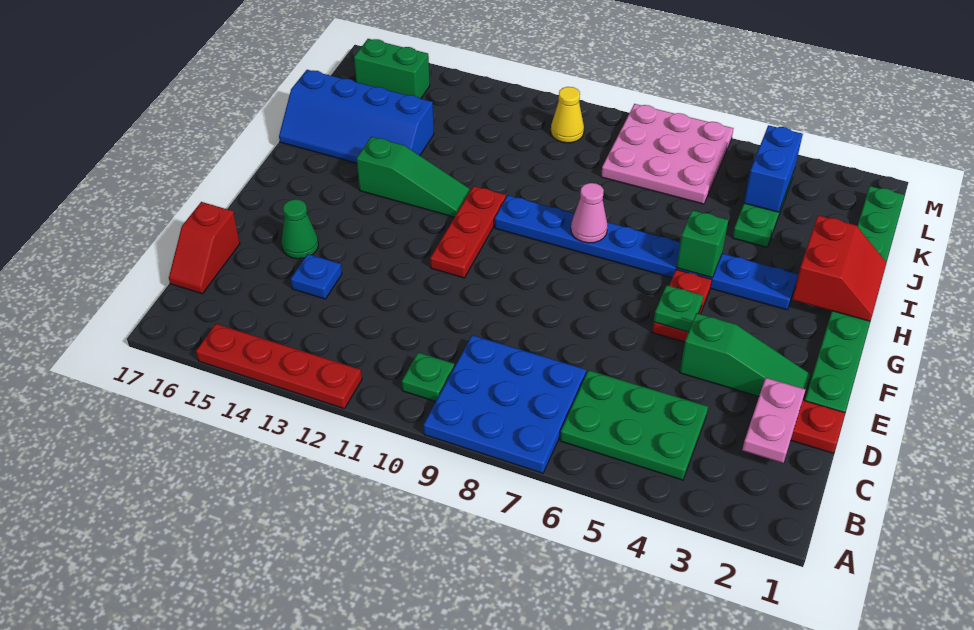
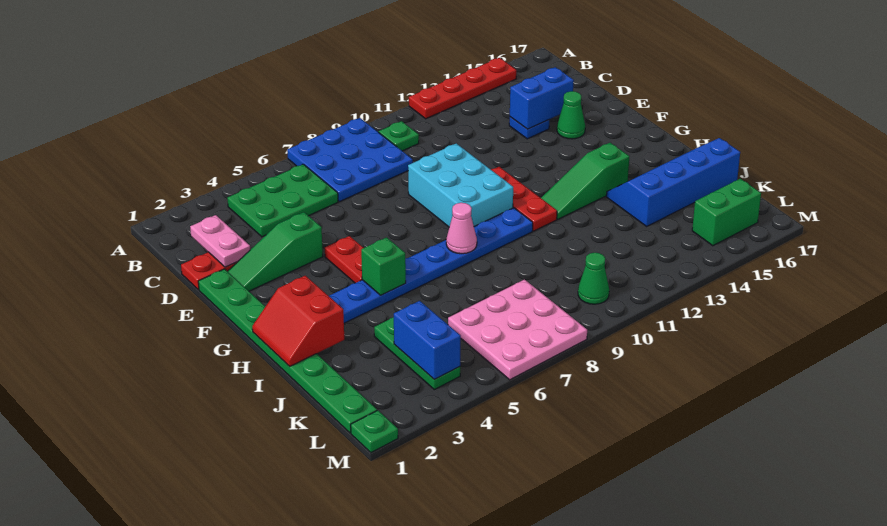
red 1x2 slope [169,202,240,294] -> none
none -> blue 1x2 brick [510,67,574,129]
none -> cyan 2x3 brick [408,143,513,227]
green 1x1 plate [654,285,703,332] -> green 1x1 plate moved to [351,410,398,453]
yellow 1x1 cone [551,87,584,143] -> green 1x1 cone [578,253,609,304]

